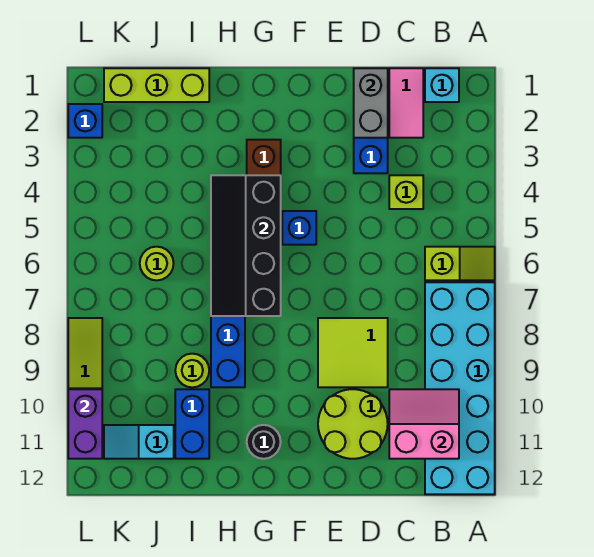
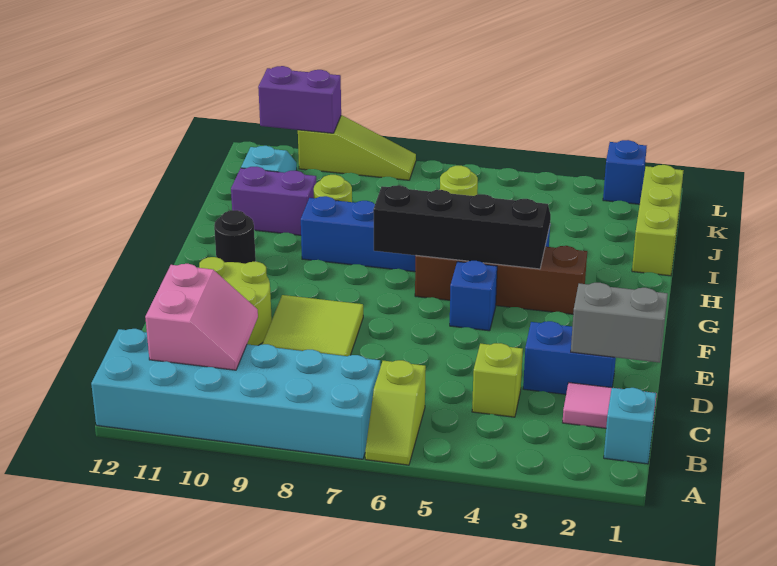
blue 1x2 brick [175,389,209,459] -> purple 1x2 brick [231,167,316,235]

